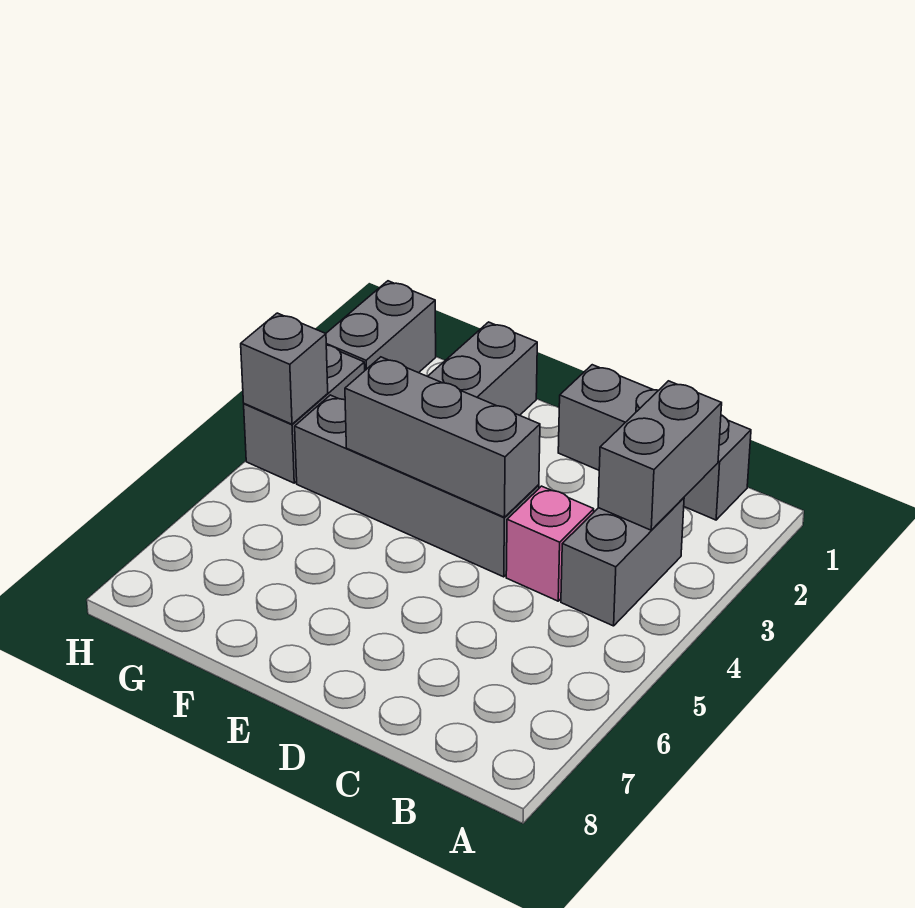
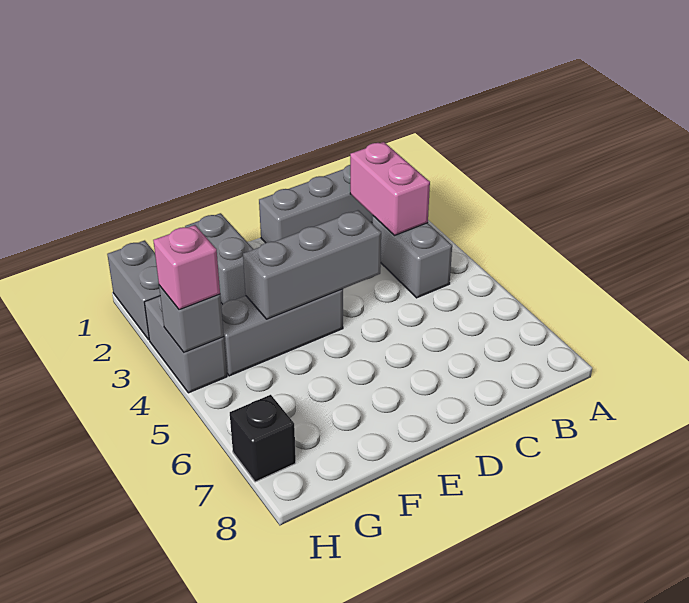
grey 1x2 brick [598,381,722,530] -> pink 1x2 brick [350,142,430,236]
pink 1x1 brick [506,486,594,601] -> pink 1x1 brick moved to [153,225,220,310]
grey 1x4 brick [295,395,539,577] -> grey 1x3 brick [221,289,343,376]
none -> black 1x1 brick [230,395,296,482]

